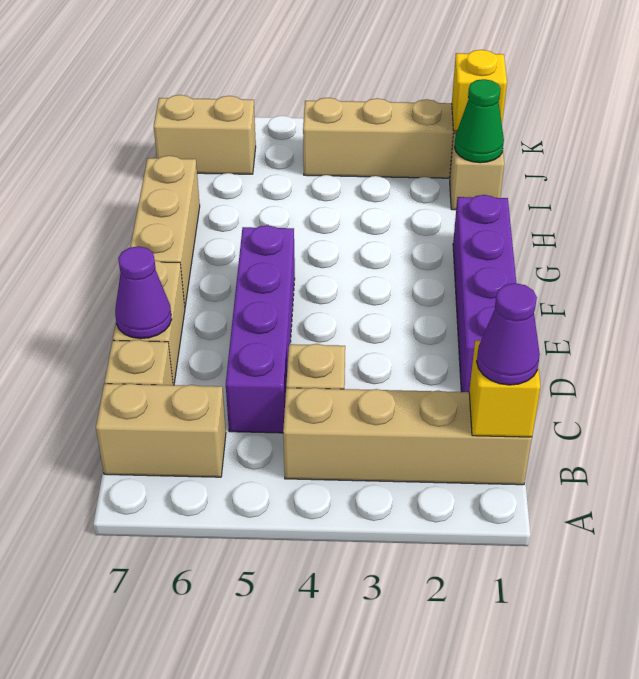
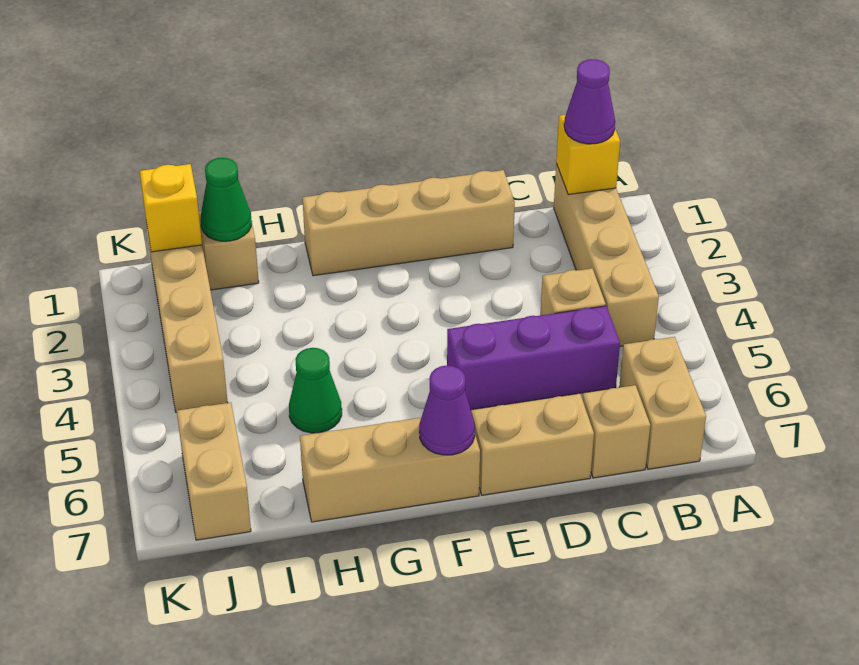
purple 1x4 brick [226,225,295,433] -> purple 1x3 brick [447,306,620,410]
purple 1x4 brick [453,195,516,392] -> tan 1x4 brick [302,170,515,276]
purple 1x1 cone [115,246,172,339] -> purple 1x1 cone moved to [419,365,475,455]
none -> green 1x1 cone [289,348,342,433]

